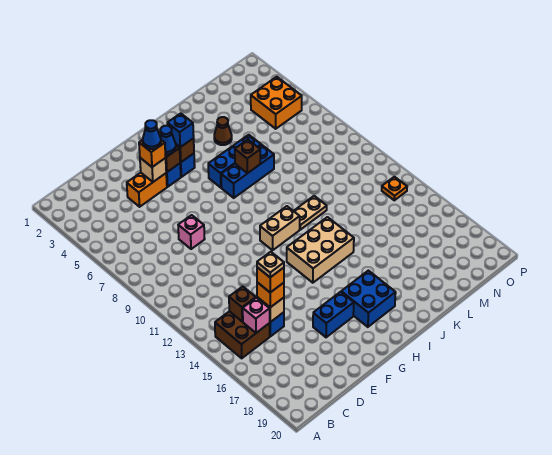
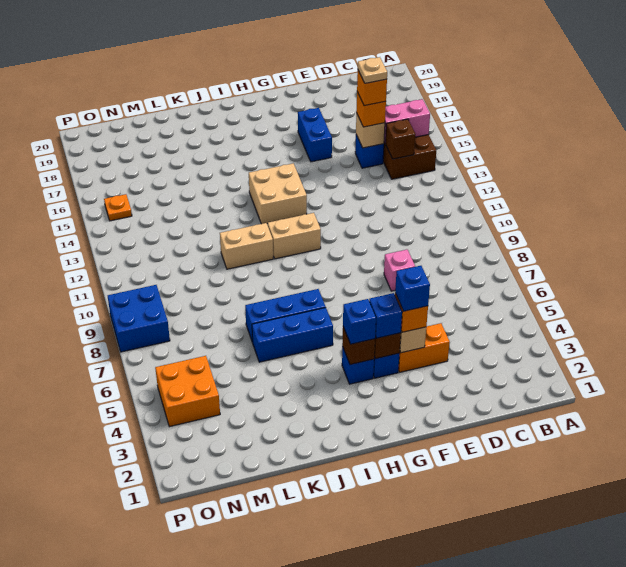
pink 1x1 brick [243,298,270,333] -> pink 1x2 brick [384,99,430,143]
blue 1x1 cone [143,120,161,149] -> blue 1x1 brick [395,266,430,311]
blue 1x2 brick [313,292,354,337] -> blue 1x2 brick turned to [298,108,332,162]
blue 1x1 cone [160,126,176,154] -> blue 1x1 brick [369,293,402,338]
tan 2x3 brick [287,217,354,283] -> tan 2x2 brick [249,163,307,224]
blue 2x2 brick [341,271,396,327] -> blue 2x2 brick moved to [108,285,170,352]
brown 1x1 brick [235,140,260,173] -> none
tan 1x2 plate [294,196,327,230] -> tan 1x2 brick [220,223,273,269]
brown 1x1 cone [214,117,232,145] -> none
orange 1x1 plate [382,177,407,200] -> orange 1x1 plate moved to [104,194,132,221]

